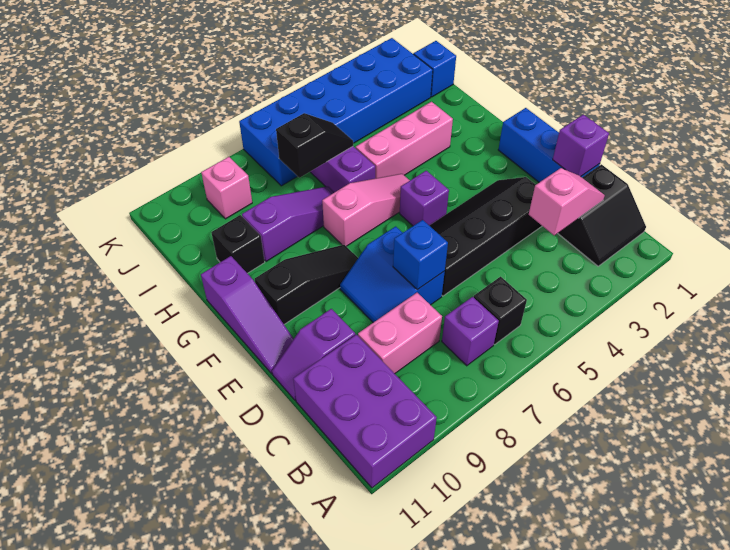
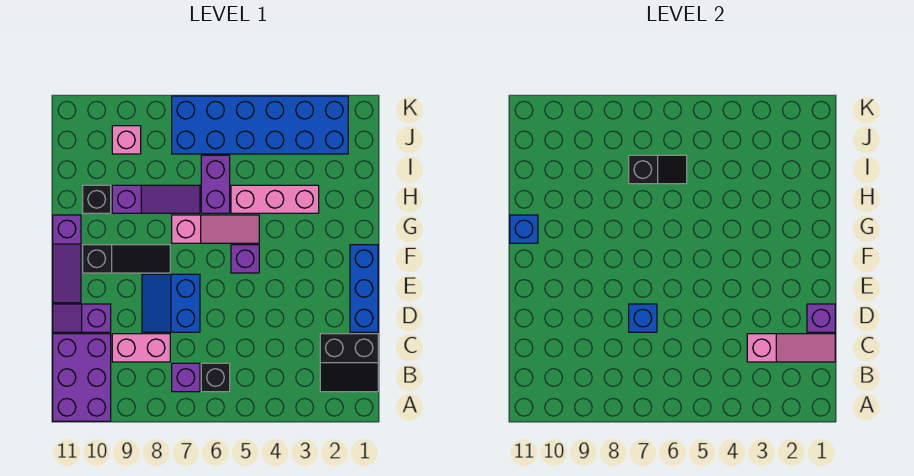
pink 1x2 slope [529,168,605,235] -> pink 1x3 slope [747,334,835,362]
black 2x4 slope [429,177,542,296] -> none
blue 1x1 brick [414,41,456,97] -> blue 1x1 brick moved to [510,215,538,243]

